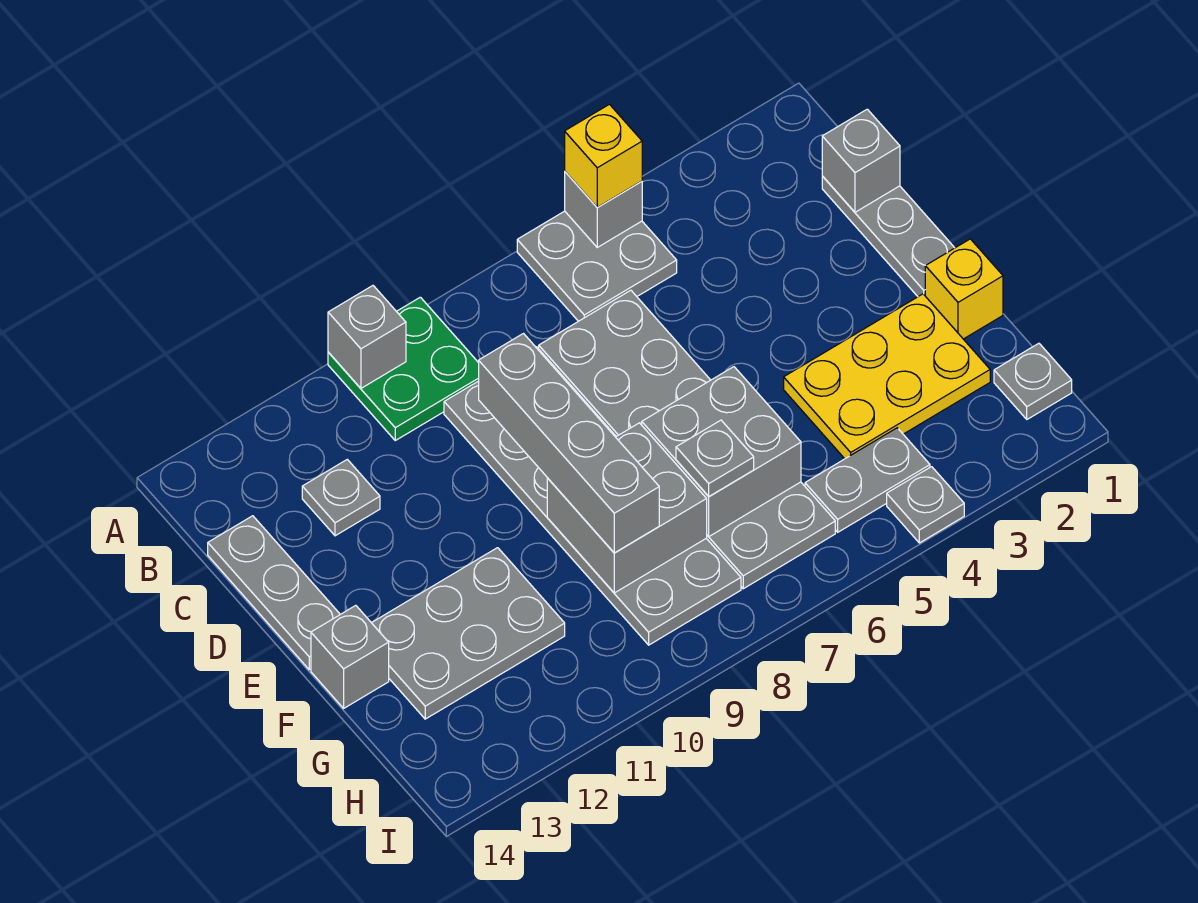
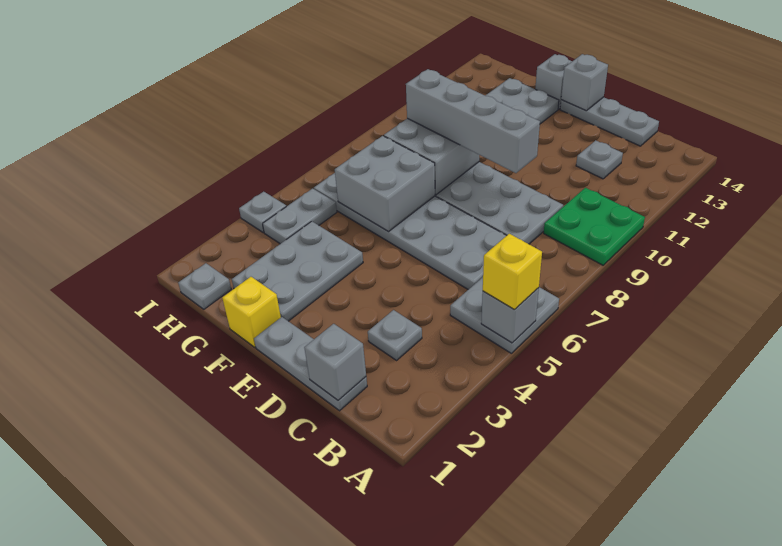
grey 1x1 brick [328,286,406,388] -> grey 1x1 brick moved to [561,54,608,111]
yellow 2x3 plate [784,294,990,459] -> grey 2x3 plate [232,221,363,321]
grey 1x1 plate [676,420,754,496] -> grey 1x1 plate moved to [368,310,422,360]

